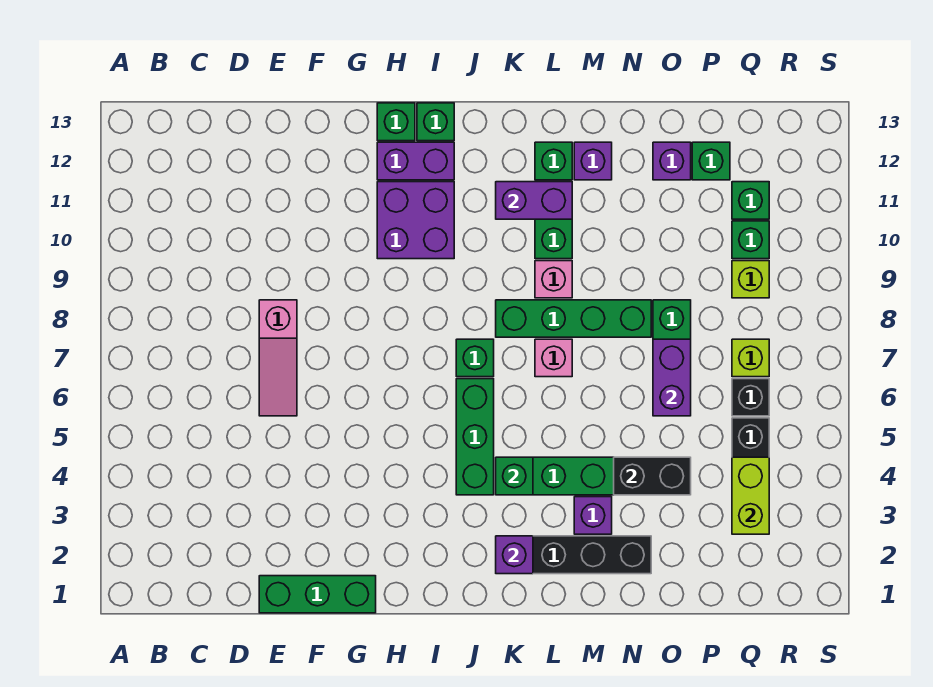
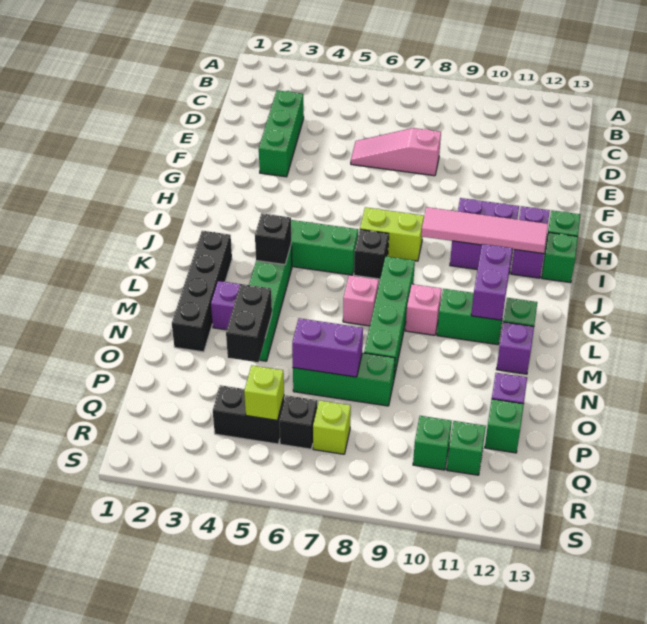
green 1x3 brick [259,576,376,613] -> green 1x3 brick moved to [259,90,304,177]
none -> pink 1x4 tile [421,207,548,254]
green 1x1 brick [456,339,494,377] -> black 1x1 brick [354,230,389,279]
purple 1x1 brick [496,536,533,574] -> none
green 1x1 brick [496,457,533,495] -> black 1x1 brick [255,213,291,265]
lime 1x2 brick [732,457,769,534] -> lime 1x2 brick moved to [360,207,424,261]
lime 1x1 brick [732,261,769,298] -> lime 1x1 brick moved to [244,366,284,420]

